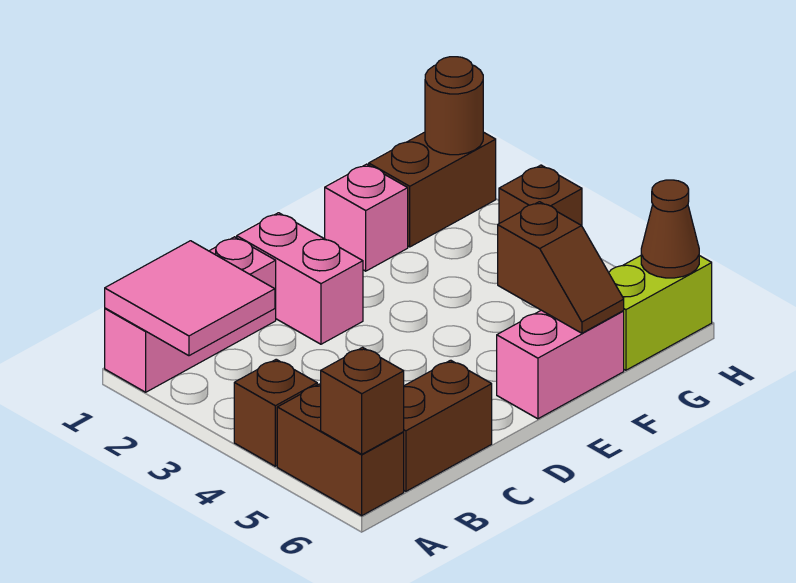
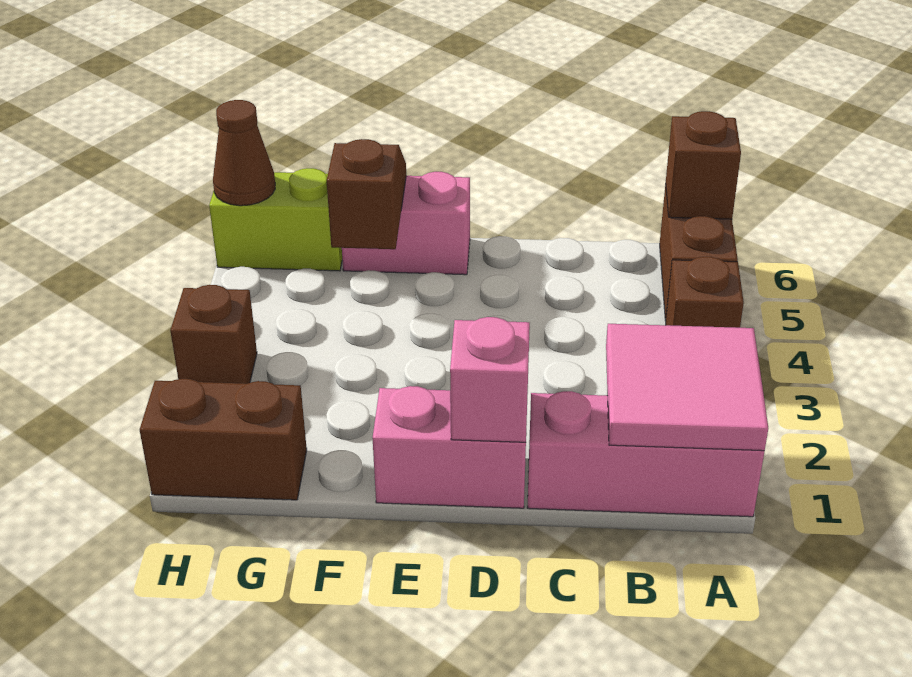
brown 1x2 brick [404,360,492,491] -> none
pink 1x2 brick [237,213,363,344] -> pink 1x2 brick turned to [373,386,526,508]
pink 1x1 brick [325,164,408,271] -> pink 1x1 brick moved to [450,317,530,442]
brown 1x1 round brick [425,57,483,155] -> none

